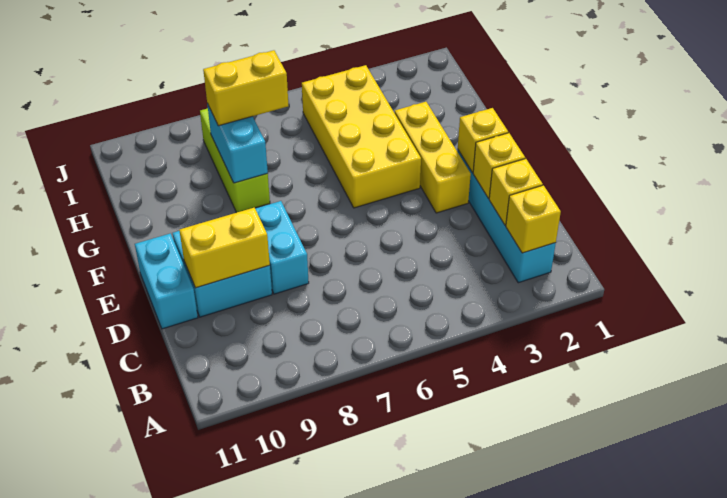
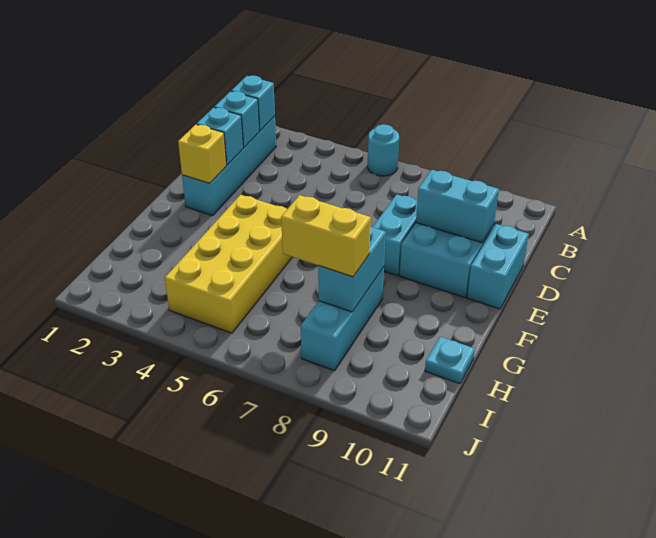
none -> cyan 1x1 round brick [368,124,399,176]
yellow 1x1 brick [506,185,561,253] -> cyan 1x1 brick [232,76,275,131]
yellow 1x1 brick [489,159,543,225] -> cyan 1x1 brick [214,91,260,147]
yellow 1x1 brick [473,133,525,198] -> cyan 1x1 brick [197,108,243,165]
yellow 1x2 brick [179,208,270,288] -> cyan 1x2 brick [416,170,499,243]
yellow 1x3 brick [395,102,471,213] -> none
lime 1x3 brick [200,108,270,213] -> cyan 1x3 brick [301,267,384,371]
none -> cyan 1x1 plate [425,337,475,384]

